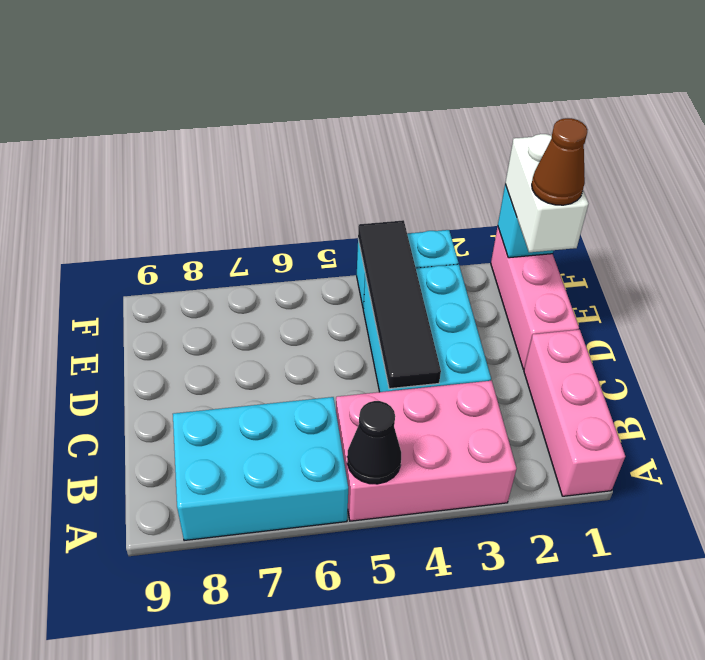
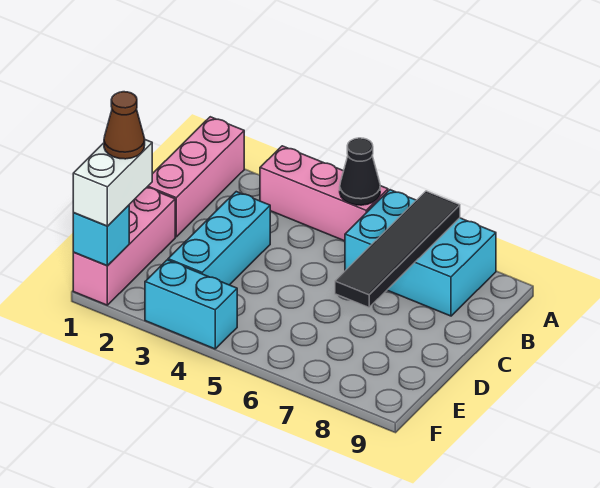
pink 2x3 brick [336,381,516,521] -> pink 1x3 brick [260,146,388,241]
cyan 2x3 brick [363,264,491,392] -> cyan 1x3 brick [168,192,270,285]
black 1x4 tile [358,220,441,389] -> black 1x4 tile moved to [335,191,460,307]

